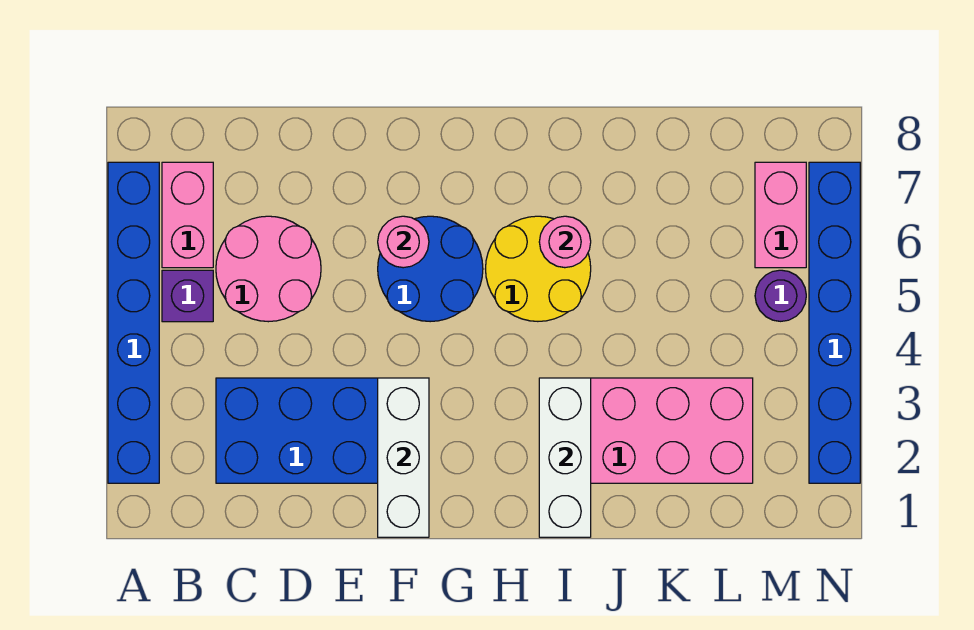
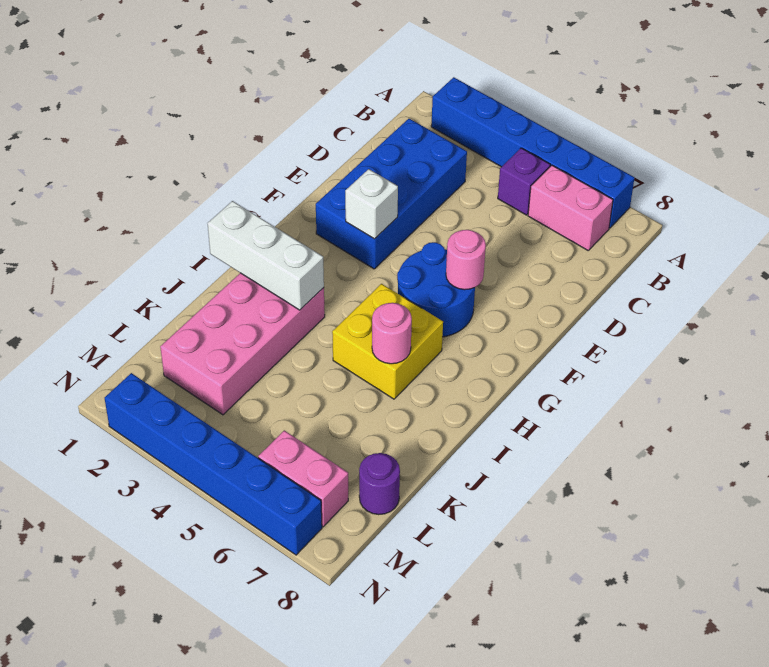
pink 2x2 round brick [216,216,321,322] -> none
white 1x3 brick [378,378,429,537] -> white 1x1 brick [345,169,398,239]
yellow 2x2 round brick [486,216,591,321] -> yellow 2x2 brick [332,284,443,399]
purple 1x1 round brick [755,270,806,321] -> purple 1x1 round brick moved to [359,453,400,515]

